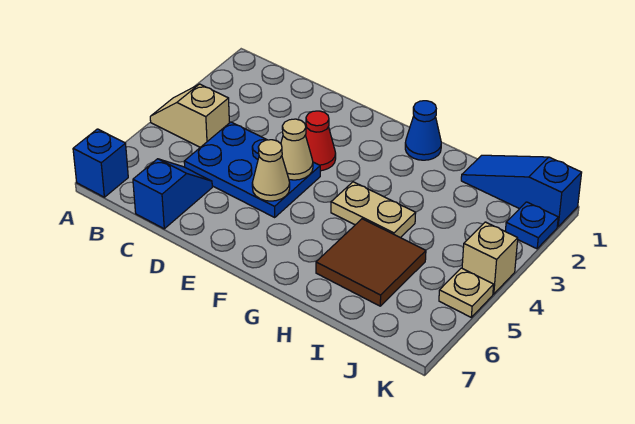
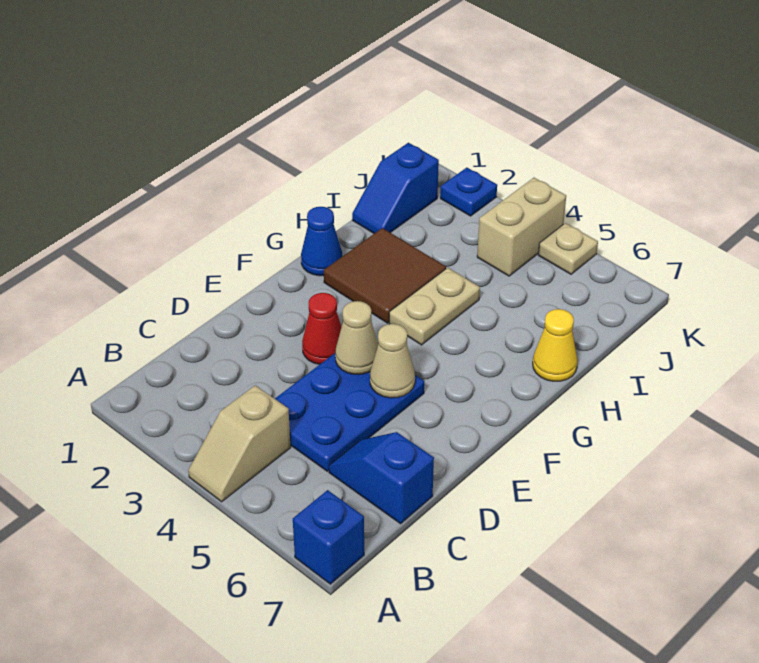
brown 2x2 tile [316,219,426,306] -> brown 2x2 tile moved to [324,228,446,323]
none -> yellow 1x1 cone [533,309,578,381]
blue 1x3 slope [461,155,582,227] -> blue 1x2 slope [352,143,439,234]
tan 1x1 brick [462,222,518,294] -> tan 1x2 brick [477,178,566,276]

